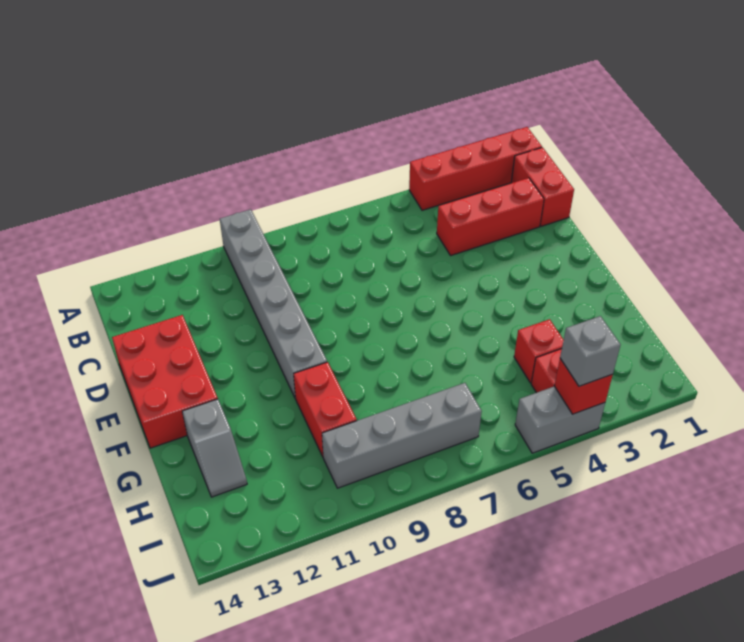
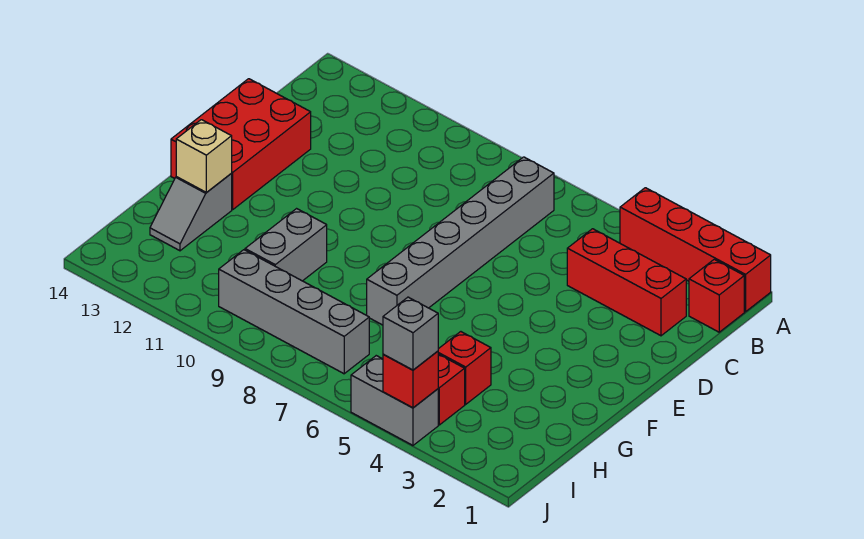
grey 1x6 brick [220,209,327,399] -> grey 1x6 brick moved to [367,157,554,325]
red 1x2 brick [511,147,574,226] -> red 1x1 brick [689,259,744,332]
red 1x2 brick [294,362,357,456] -> grey 1x2 brick [245,209,327,281]
none -> tan 1x1 brick [176,120,232,192]

